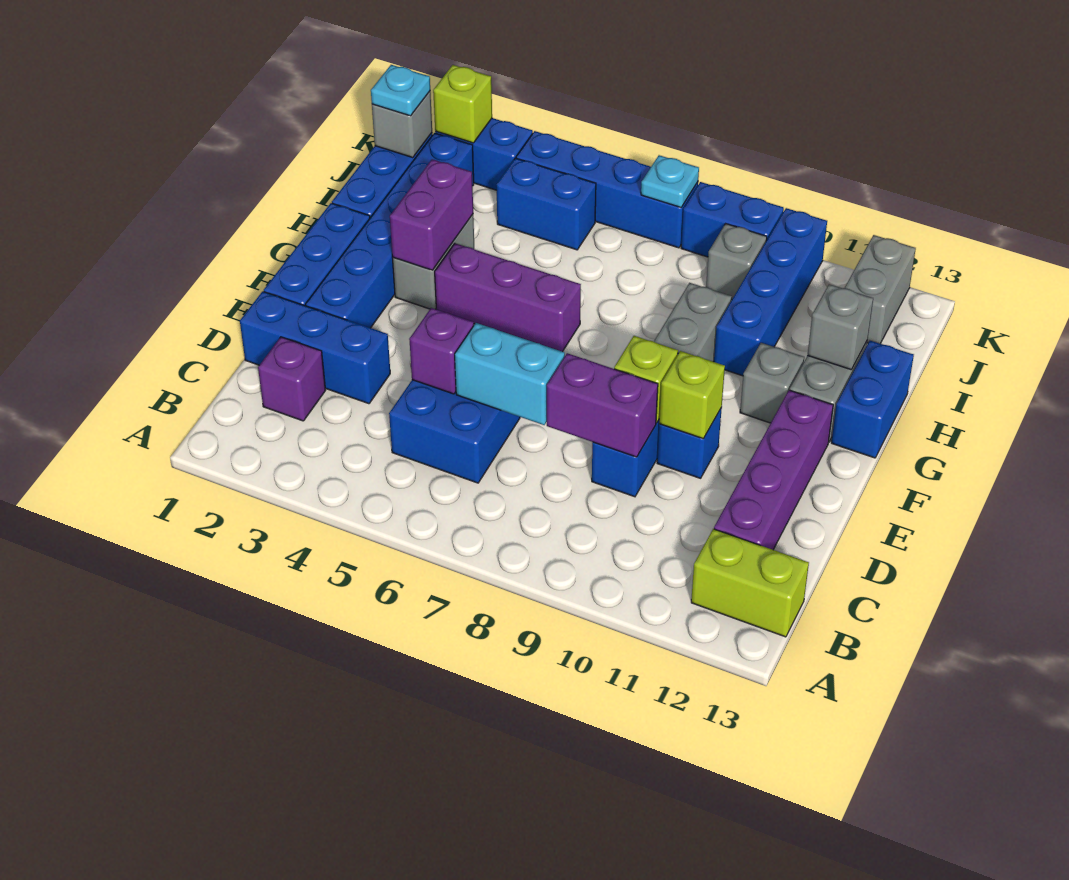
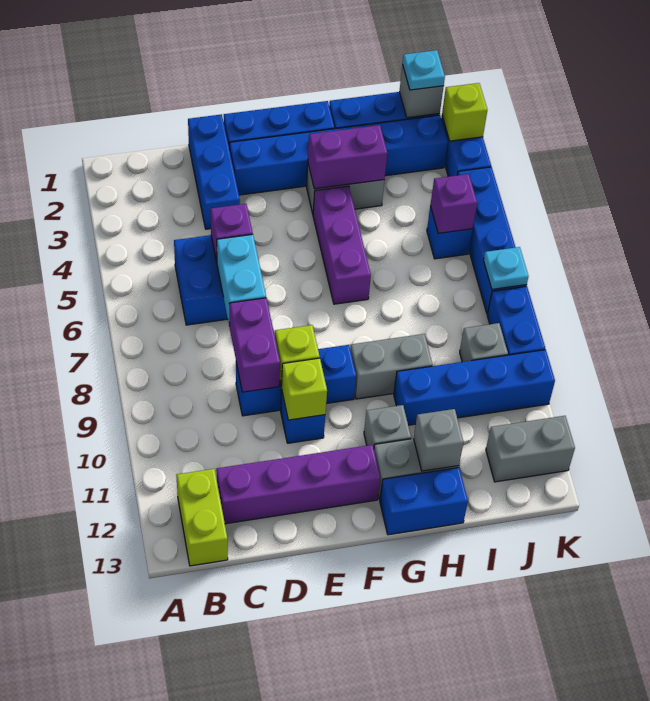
purple 1x1 brick [258,337,326,421] -> purple 1x1 brick moved to [430,174,477,233]
blue 1x2 brick [497,158,596,250] -> blue 1x1 brick [427,206,473,259]

